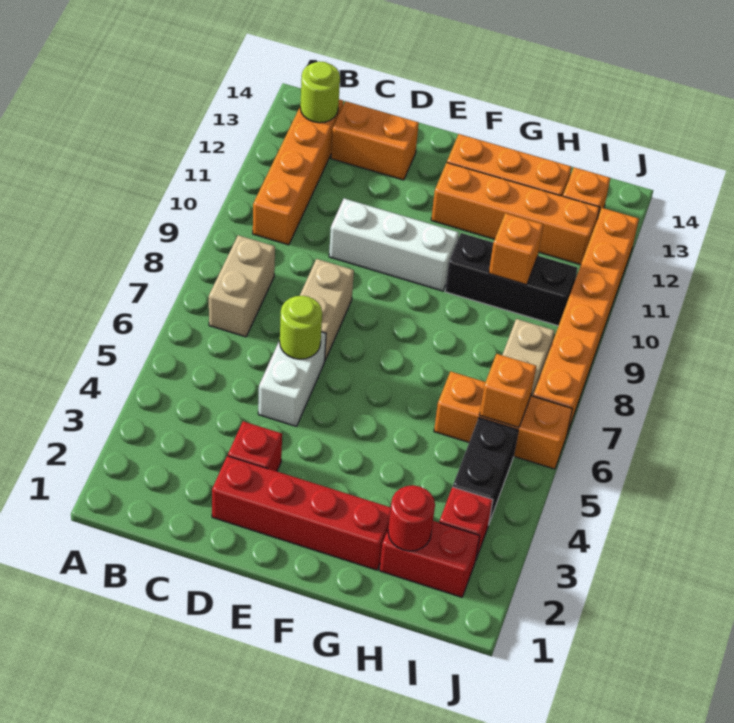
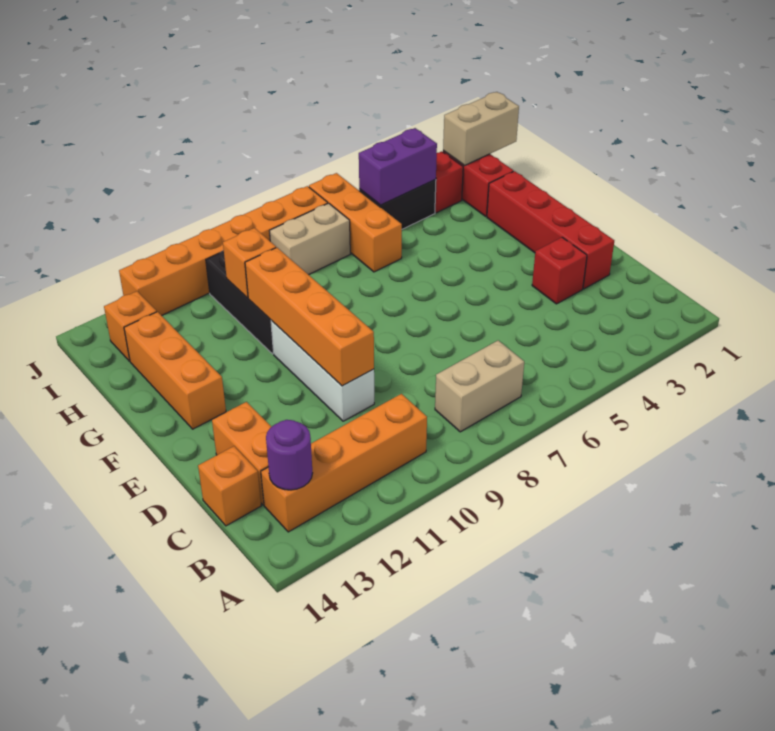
lime 1x1 round brick [300,61,340,123] -> purple 1x1 round brick [266,420,312,490]
white 1x2 brick [258,332,326,427] -> none
lime 1x1 round brick [280,296,322,359] -> none
tan 1x2 brick [300,259,354,360] -> tan 1x2 brick moved to [443,92,519,166]
orange 1x4 brick [431,163,600,265] -> orange 1x4 brick moved to [245,248,374,386]
red 1x1 round brick [388,485,435,551] -> none
none -> purple 1x2 brick [359,128,437,205]
orange 1x1 brick [479,354,536,428] -> orange 1x1 brick moved to [198,446,261,526]

